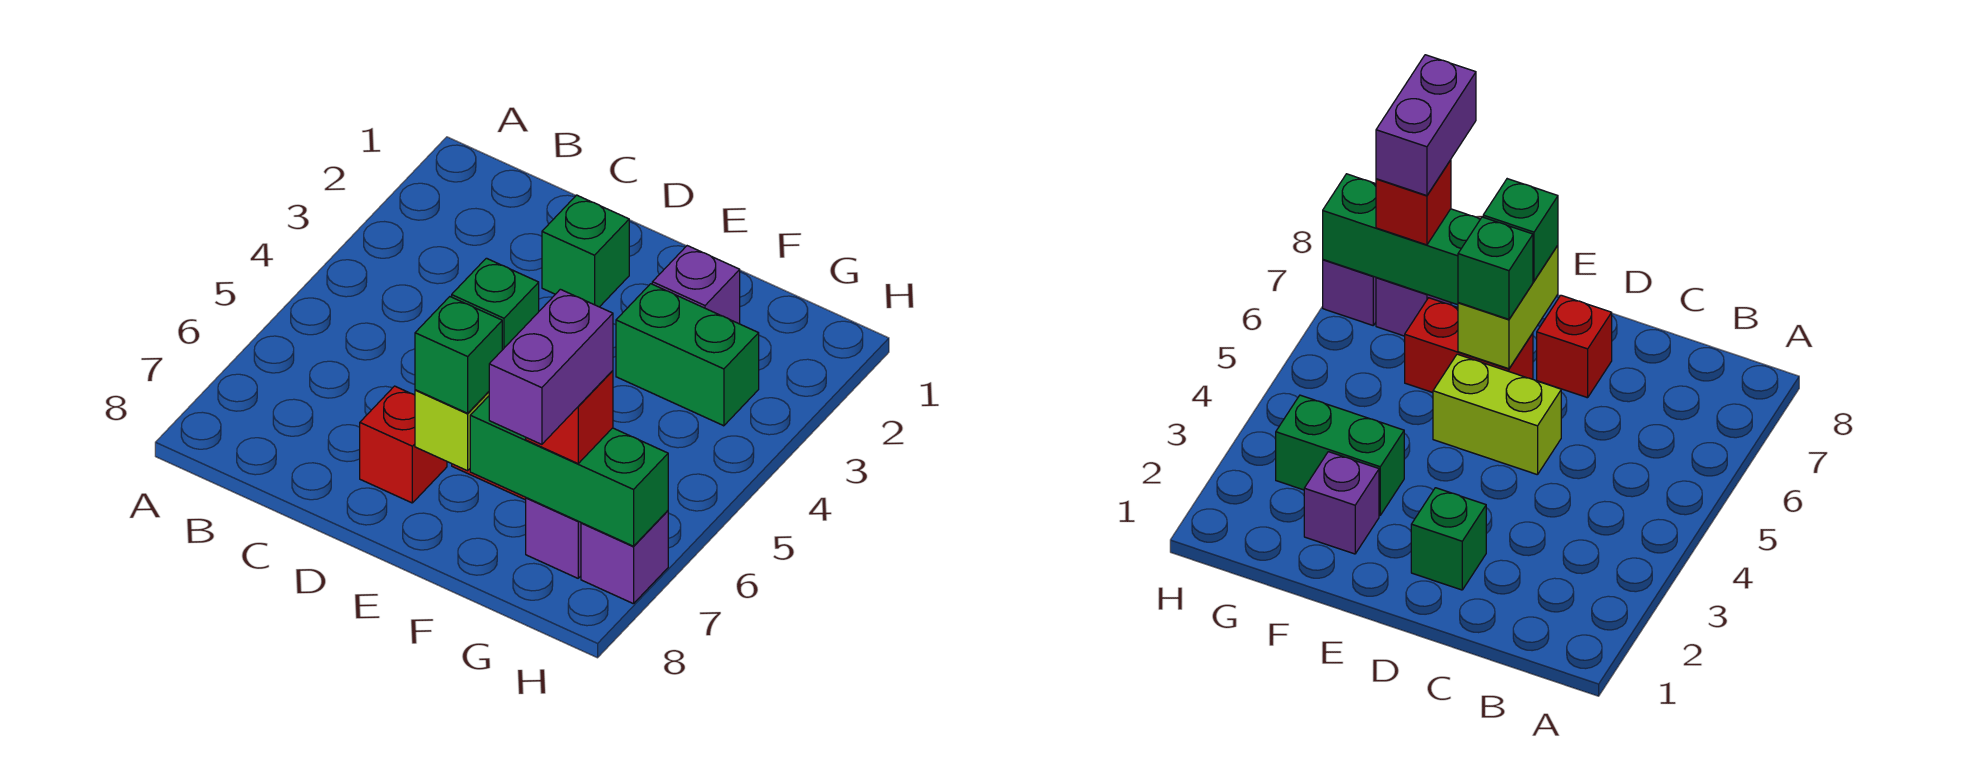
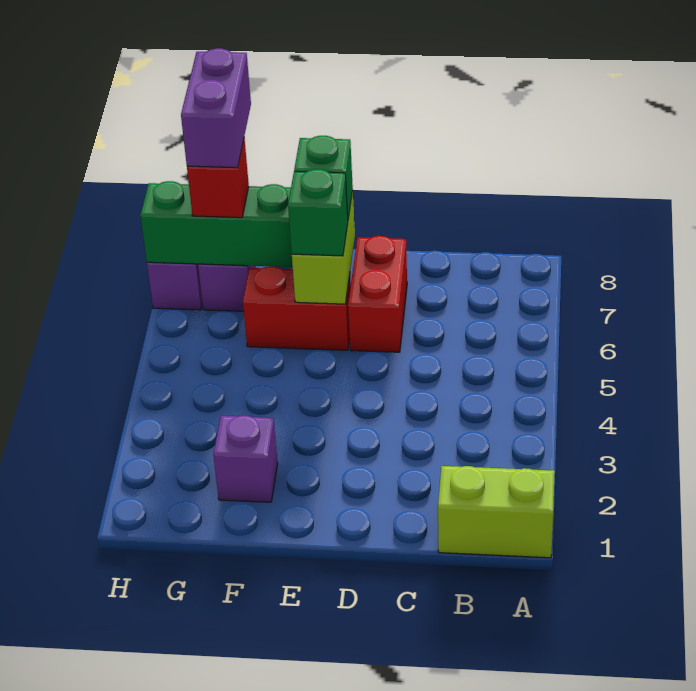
green 1x1 brick [542,195,629,307] -> none
lime 1x2 brick [1433,354,1561,475] -> lime 1x2 brick moved to [438,466,555,558]
red 1x1 brick [360,386,447,503] -> red 1x2 brick [348,236,407,352]
green 1x2 brick [616,284,759,426] -> none

